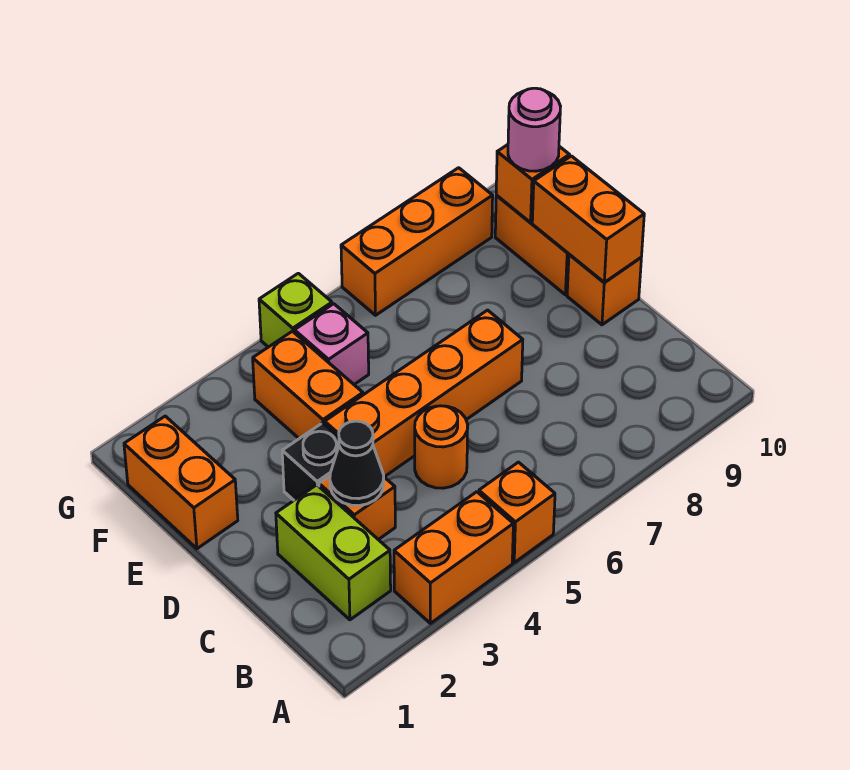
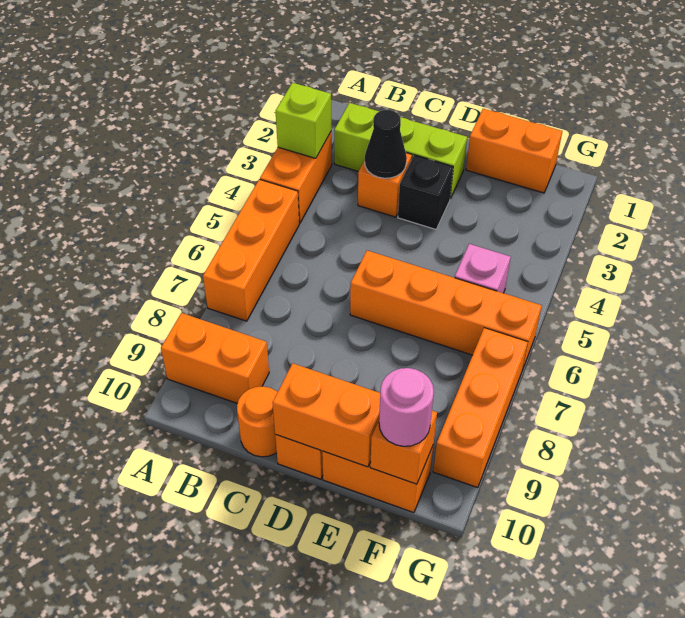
orange 1x1 brick [479,462,555,563] -> orange 1x3 brick [203,179,299,321]
lime 1x2 brick [276,485,391,620] -> lime 1x3 brick [334,103,467,199]
orange 1x1 round brick [415,406,468,488] -> orange 1x1 round brick moved to [237,386,278,457]
orange 1x4 brick [325,310,523,477] -> orange 1x4 brick turned to [350,251,542,370]
orange 1x2 brick [253,331,363,439] -> orange 1x2 brick moved to [161,313,269,403]
lime 1x1 brick [259,273,332,347] -> lime 1x1 brick moved to [276,83,331,158]

